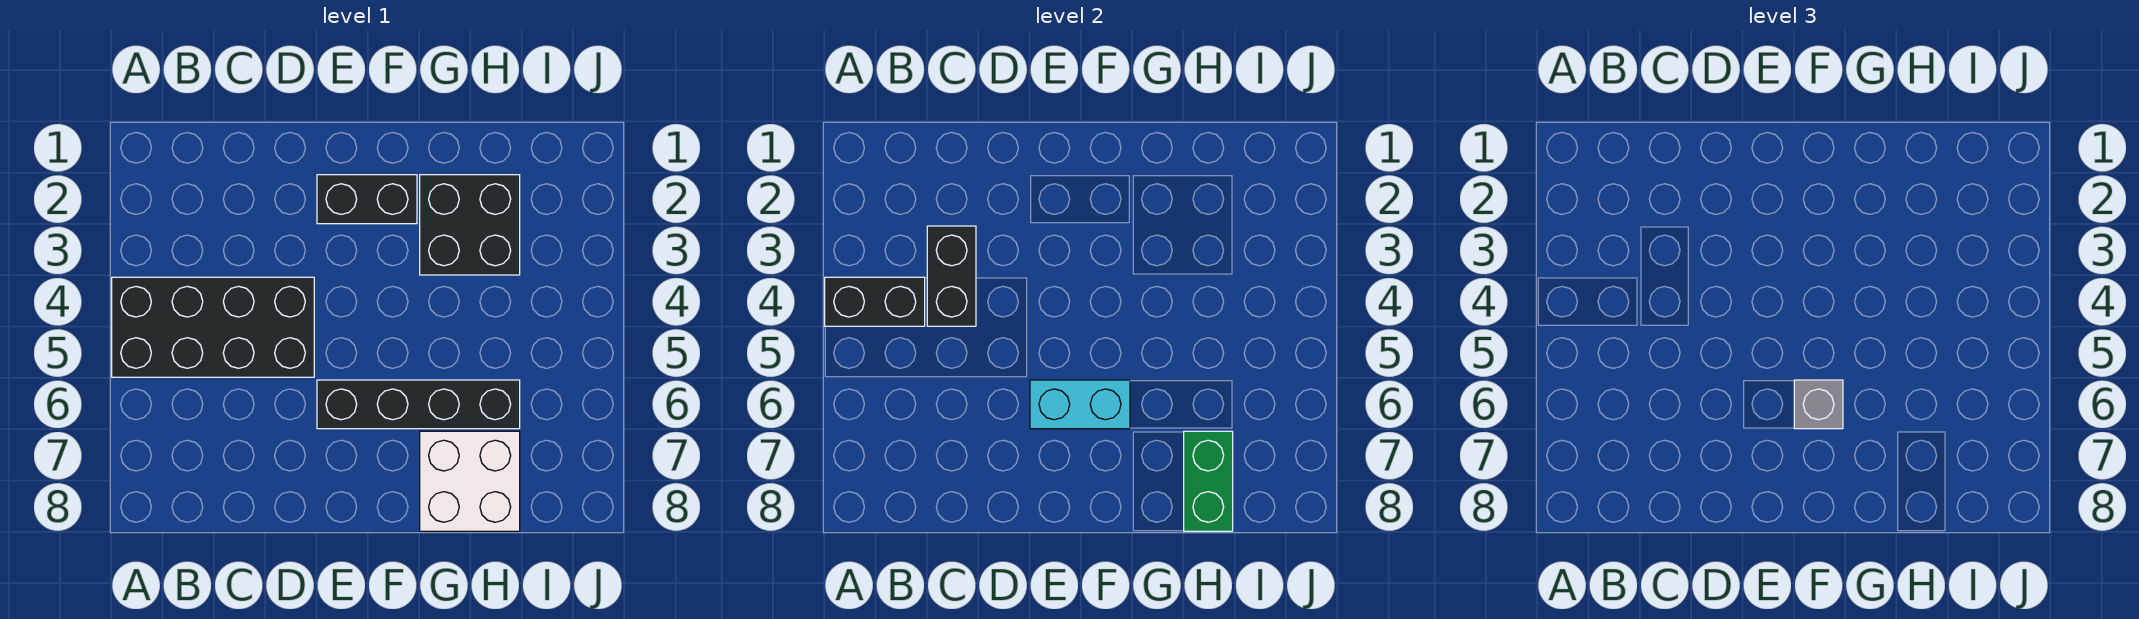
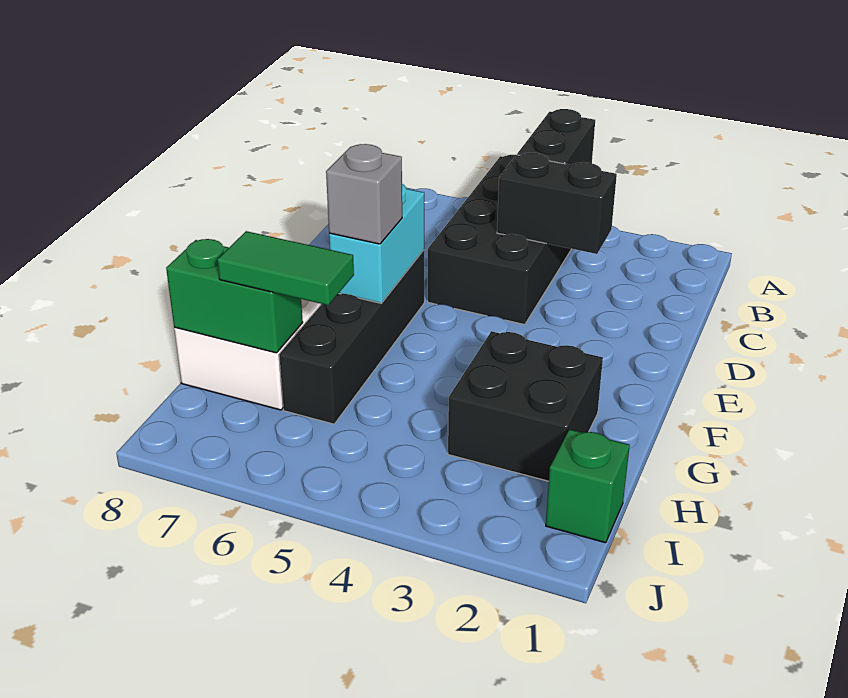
black 1x2 brick [317,175,417,224] -> none
none -> green 1x2 tile [217,231,354,305]
none -> green 1x1 brick [546,429,630,543]

